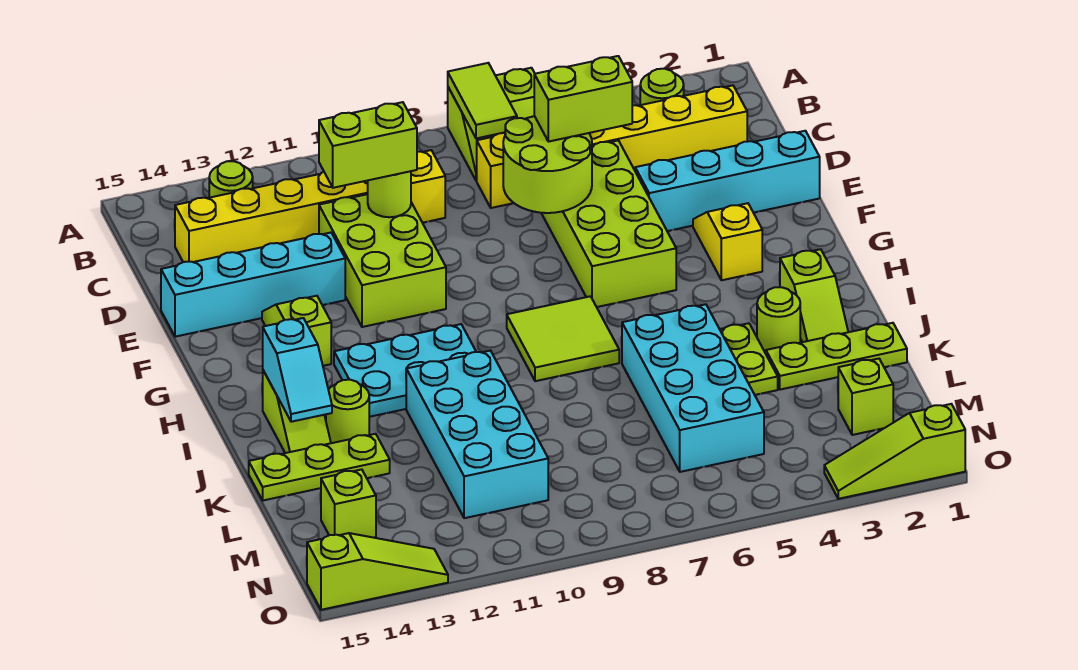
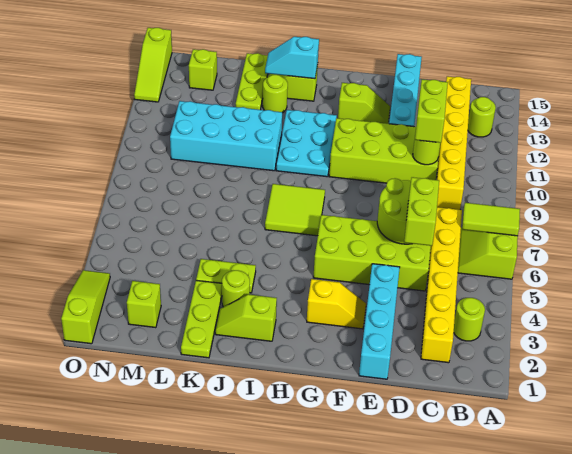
lime 2x3 brick [319,194,446,327] -> lime 2x4 brick [329,118,438,183]
cyan 2x4 brick [622,304,764,472] -> none

